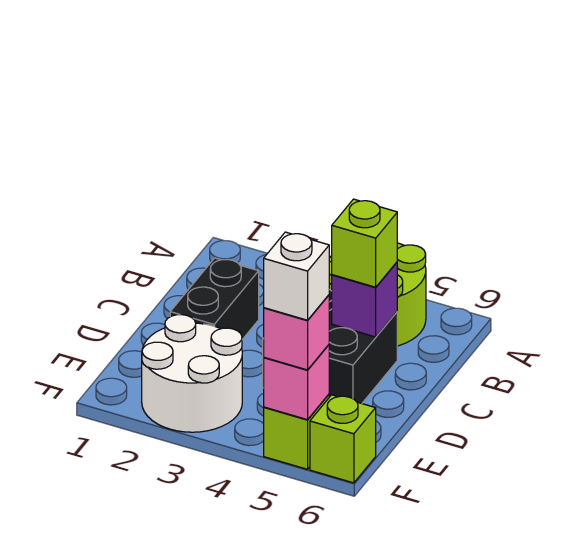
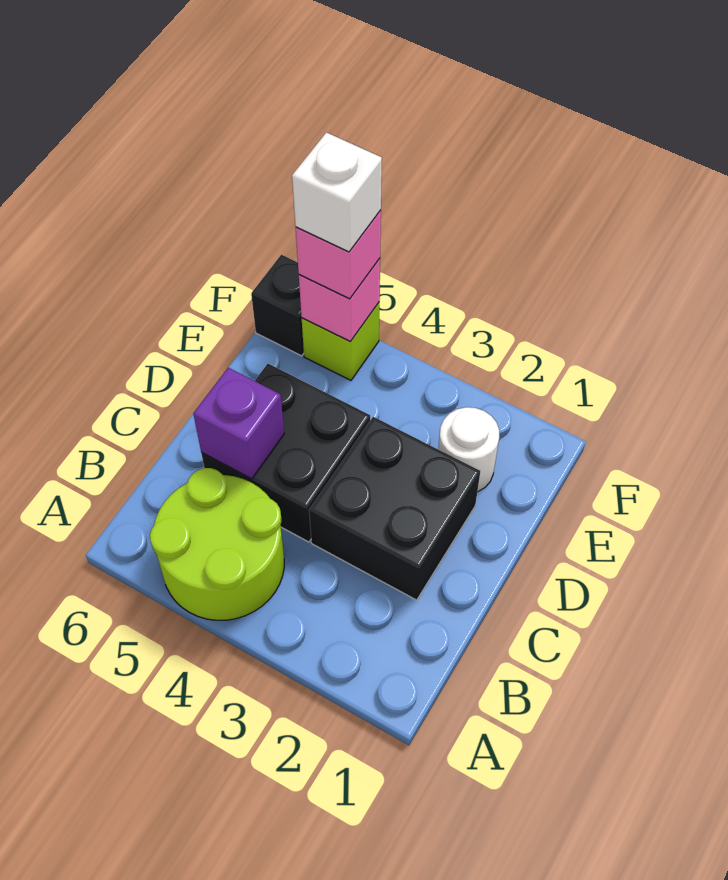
black 1x2 brick [170,258,259,340] -> black 2x2 brick [309,417,480,600]
lime 1x1 brick [332,199,397,287] -> none
white 2x2 round brick [142,315,242,432] -> white 1x1 round brick [438,407,499,492]
lime 1x1 brick [310,395,376,483] -> black 1x1 brick [251,255,304,356]

